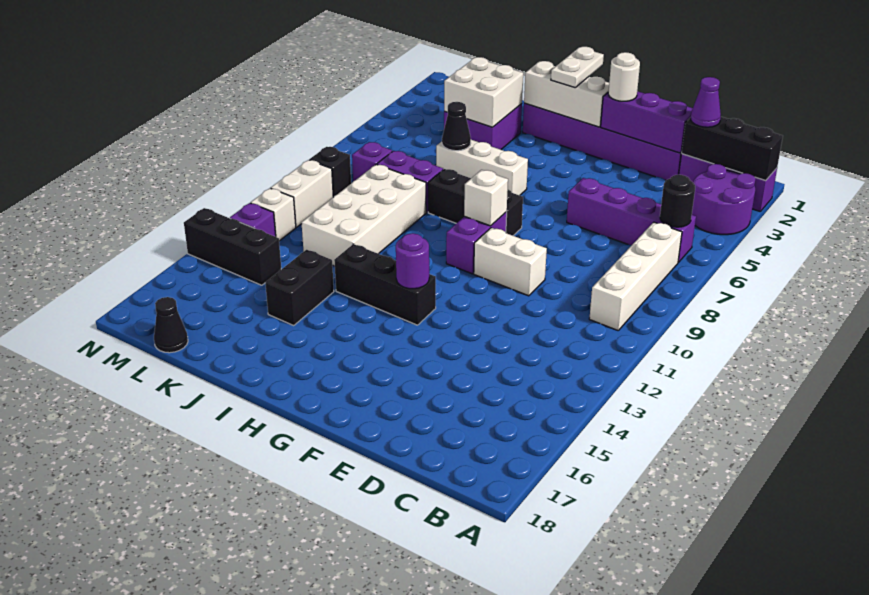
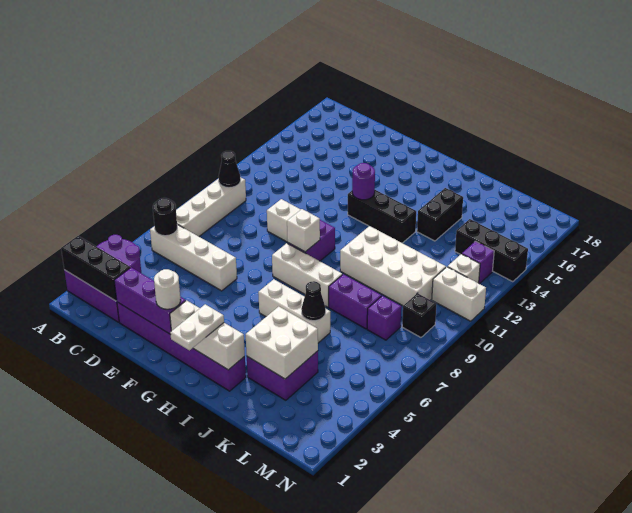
purple 1x4 brick [567,178,696,263] -> white 1x4 brick [150,225,237,291]
purple 1x1 cone [691,77,721,127] -> none
black 1x3 brick [428,169,523,236] -> white 1x3 brick [272,243,342,307]
white 2x4 brick [301,164,426,266] -> white 2x4 brick turned to [340,226,446,306]
black 1x1 cone [154,297,188,353] -> black 1x1 cone moved to [218,151,241,188]
white 1x2 brick [271,160,333,227] -> white 1x2 brick turned to [432,267,486,321]

